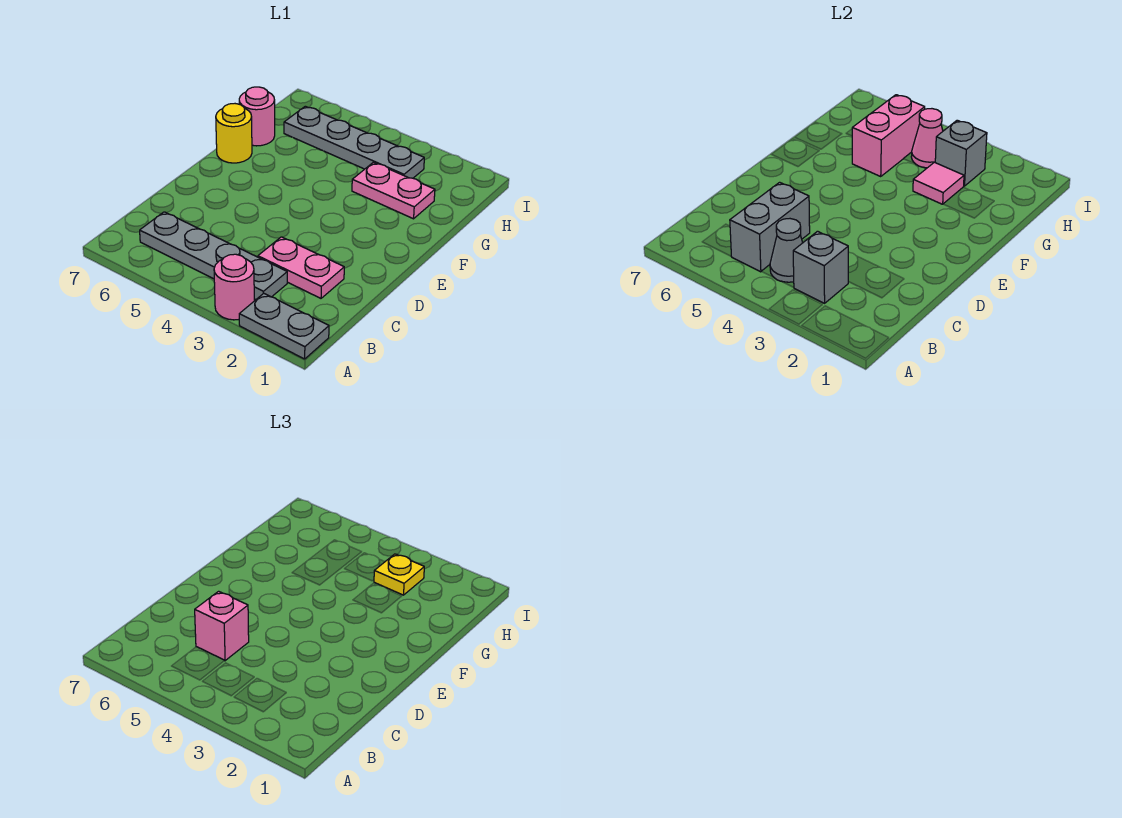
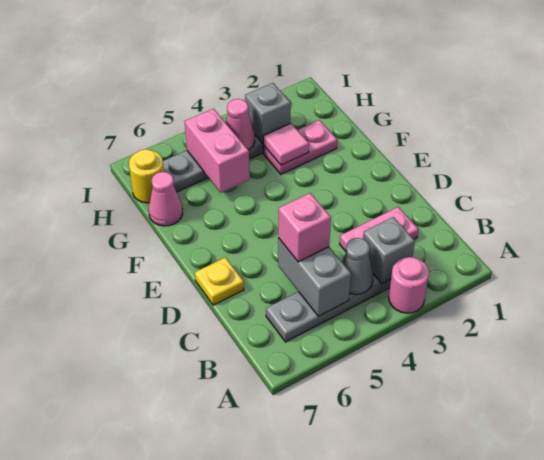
grey 1x2 plate [239,293,329,359] -> none
yellow 1x1 round brick [216,104,252,163] -> yellow 1x1 round brick moved to [129,149,164,203]
pink 1x1 round brick [239,87,275,146] -> pink 1x1 cone [149,172,183,226]
yellow 1x1 plate [374,554,424,595] -> yellow 1x1 plate moved to [195,258,244,305]

